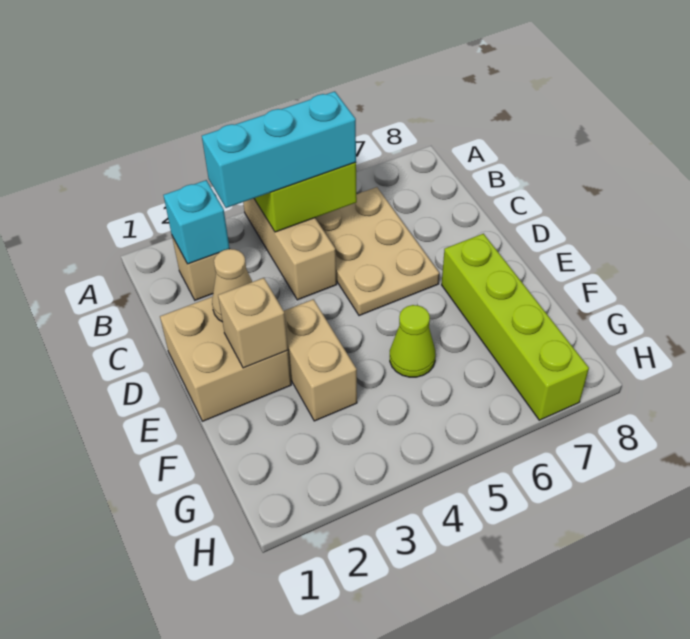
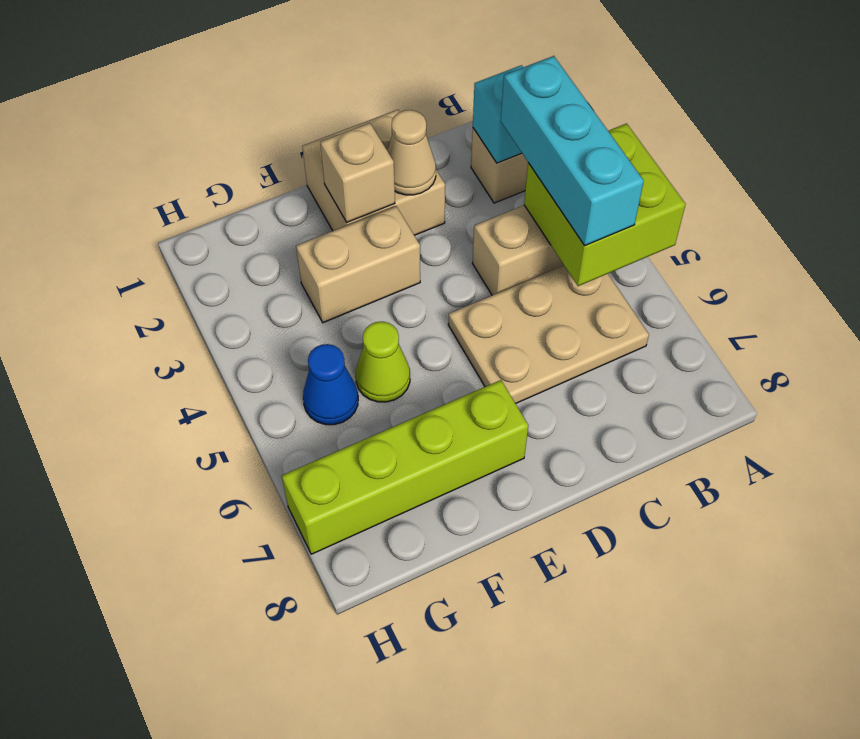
none -> blue 1x1 cone [303,344,358,425]

